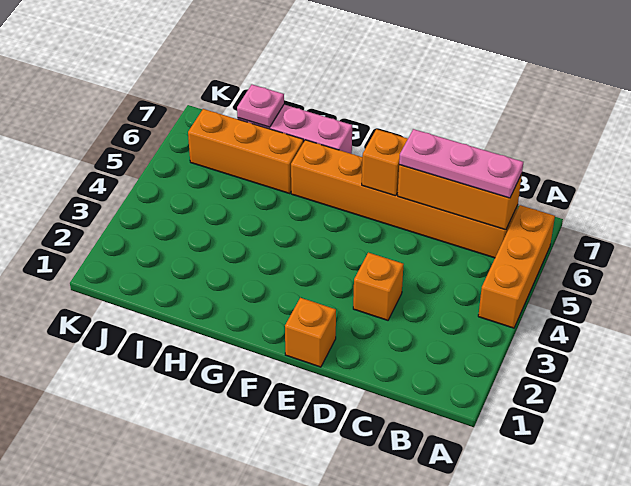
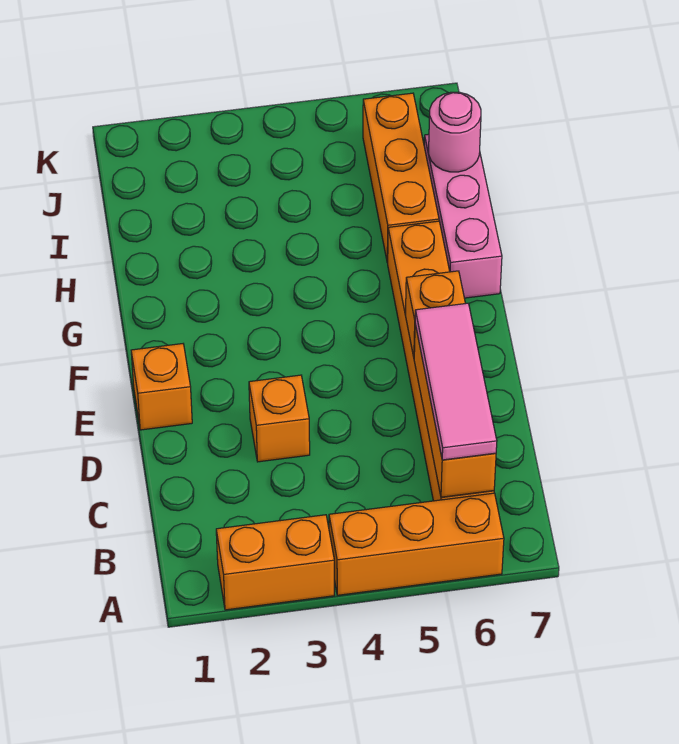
none -> orange 1x2 brick [216,515,335,610]
pink 1x3 plate [399,129,523,198] -> pink 1x3 tile [415,303,497,460]
pink 1x1 plate [237,85,284,127] -> pink 1x1 round brick [429,92,481,172]

